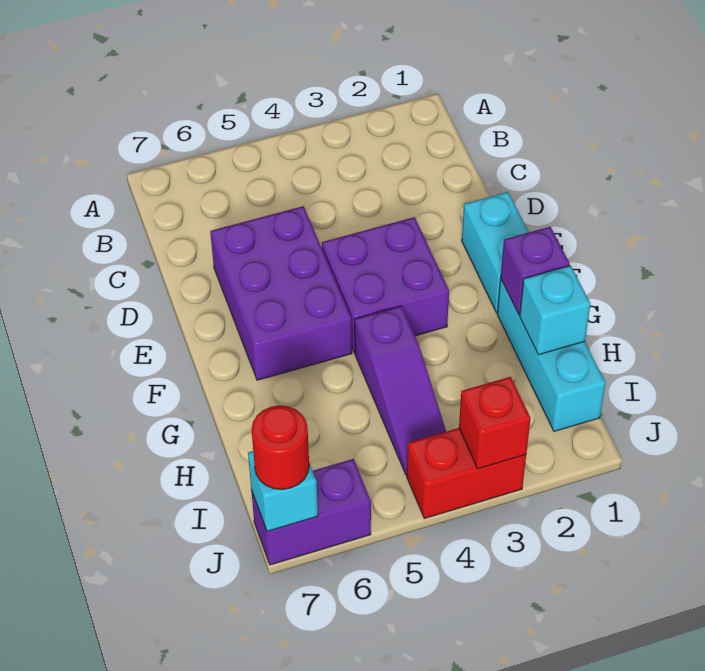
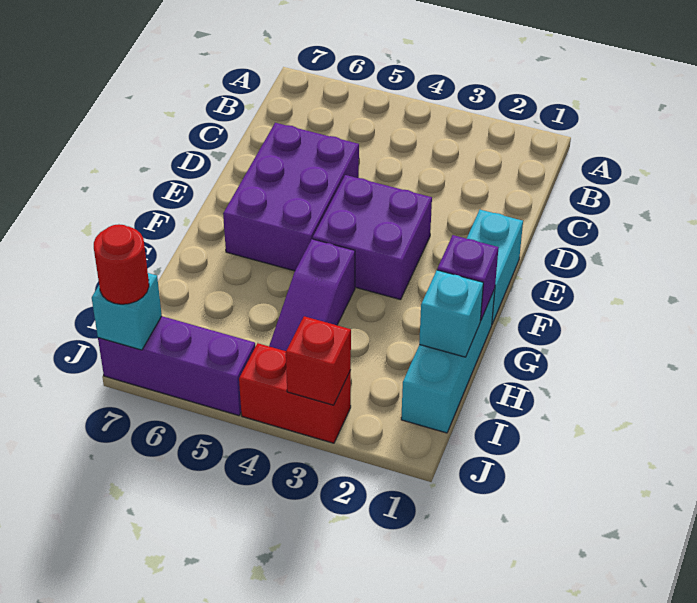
purple 1x2 brick [251,459,371,565] -> purple 1x3 brick [98,316,255,415]

